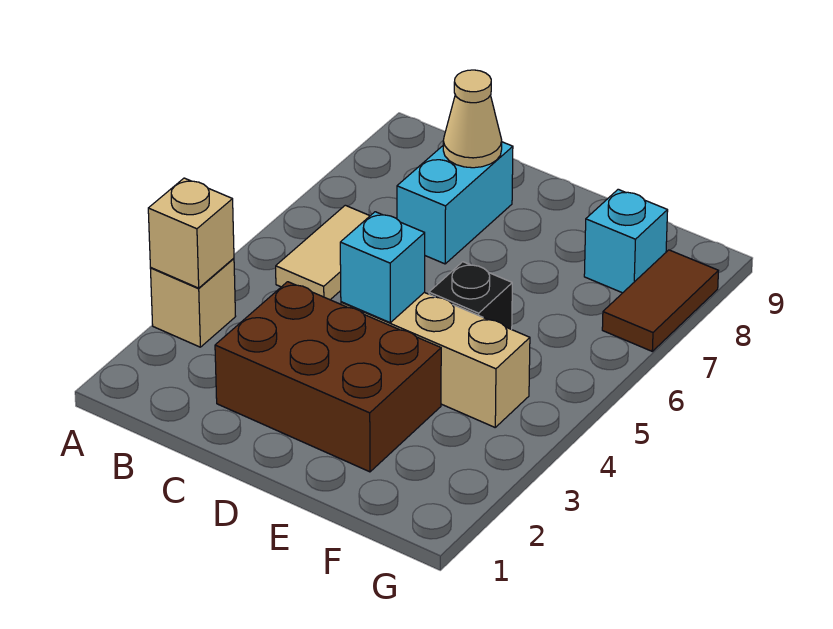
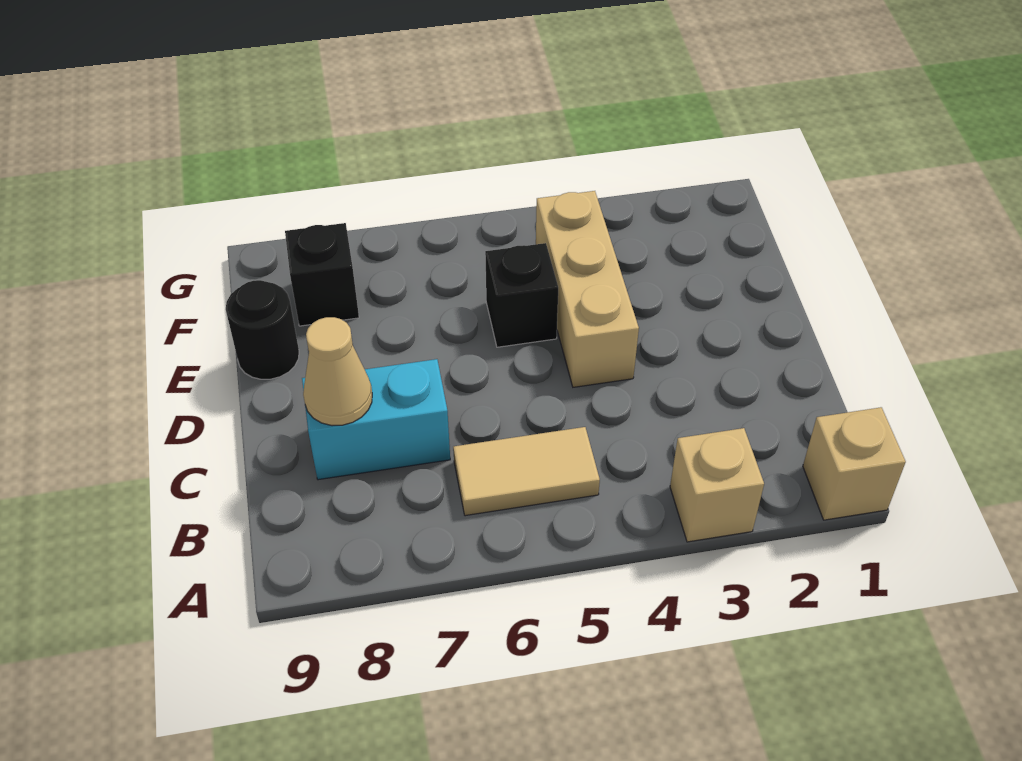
tan 1x1 brick [148,178,234,288] -> tan 1x1 brick moved to [803,407,906,520]
brown 2x3 brick [215,282,441,472] -> none
cyan 1x1 brick [340,212,425,323] -> none
none -> black 1x1 round brick [226,280,299,379]
cyan 1x1 brick [584,189,668,293] -> black 1x1 brick [285,223,359,326]
brown 1x2 tile [602,250,718,351] -> none

